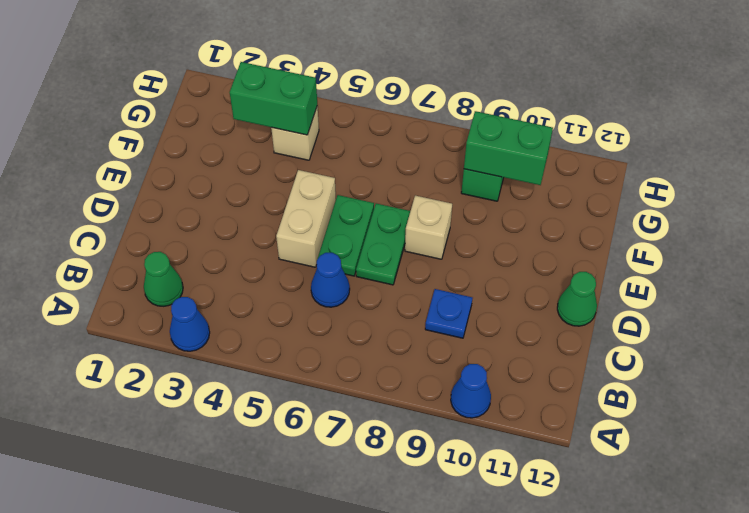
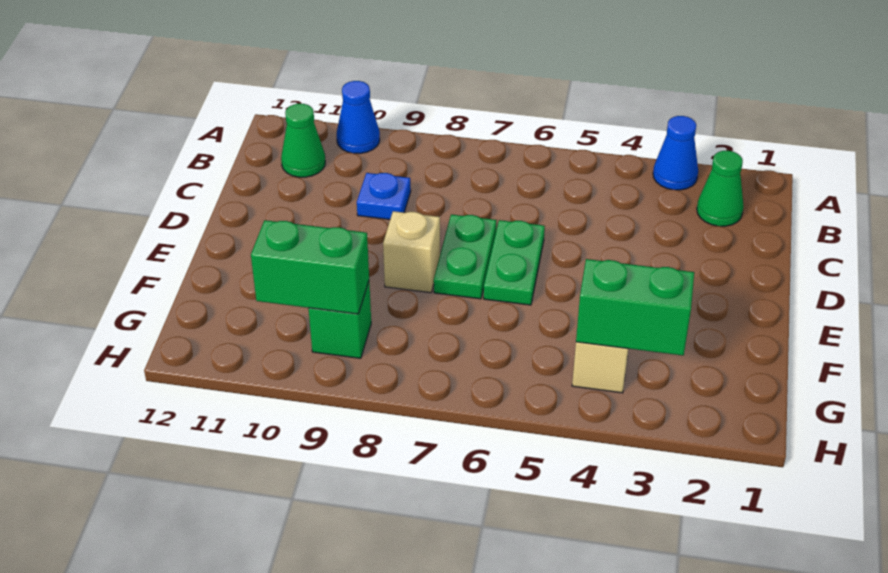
blue 1x1 cone [311,253,350,307] -> none
tan 1x2 brick [276,170,336,267] -> none
green 1x1 cone [557,272,597,326] -> green 1x1 cone moved to [281,104,325,177]

